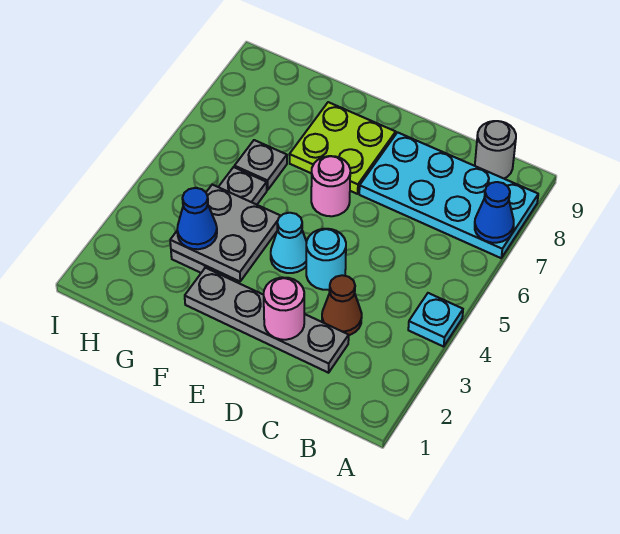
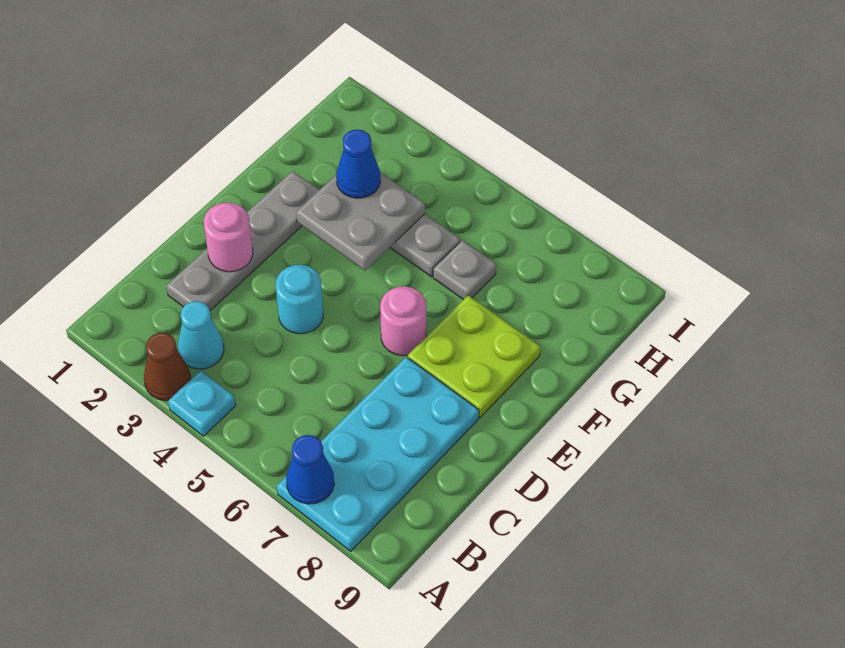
grey 1x1 round brick [475,121,516,178] -> none
brown 1x1 cone [322,275,362,335] -> brown 1x1 cone moved to [144,333,191,401]
cyan 1x1 cone [271,213,307,273] -> cyan 1x1 cone moved to [178,301,224,369]

